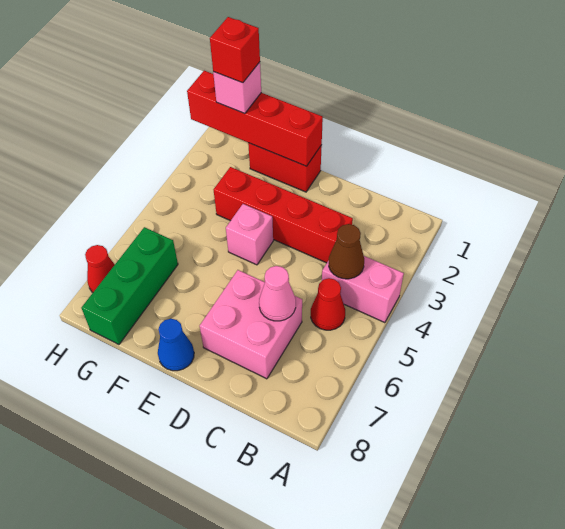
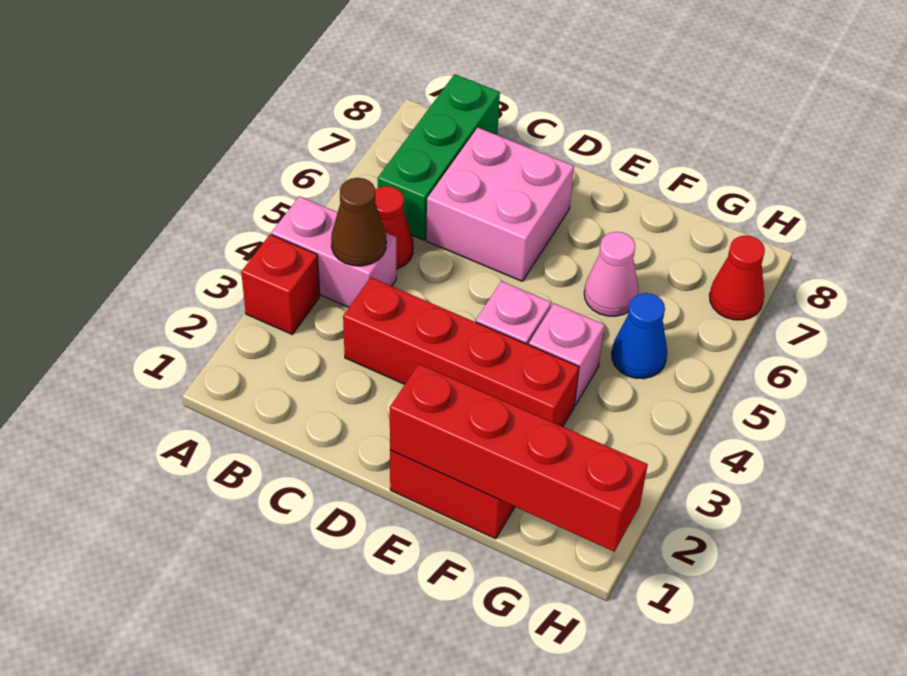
pink 1x1 cone [259,266,296,321] -> pink 1x1 cone moved to [584,232,638,316]
blue 1x1 cone [158,319,194,371] -> blue 1x1 cone moved to [612,293,667,379]
pink 1x1 brick [213,62,261,114] -> pink 1x1 brick moved to [529,303,605,405]
red 1x1 brick [210,17,260,83] -> red 1x1 brick moved to [241,234,320,334]
green 1x3 brick [81,227,178,345] -> green 1x3 brick moved to [378,74,500,240]

